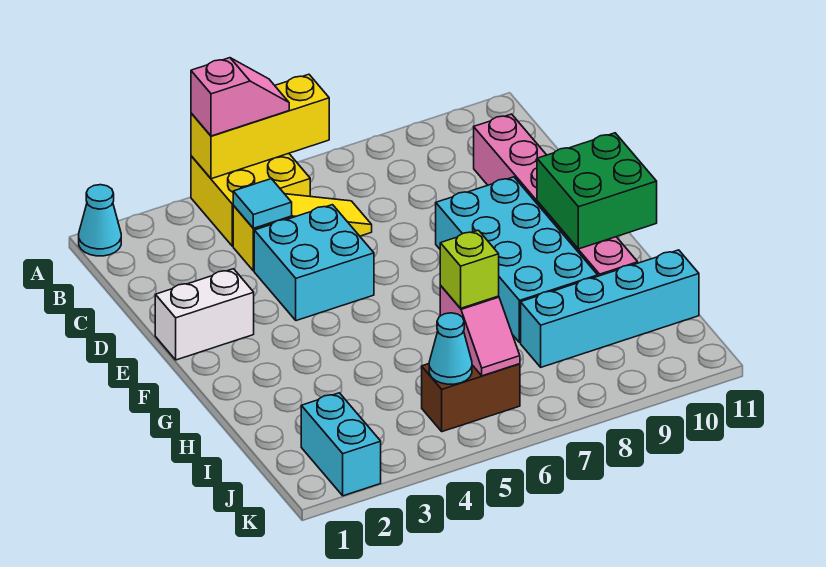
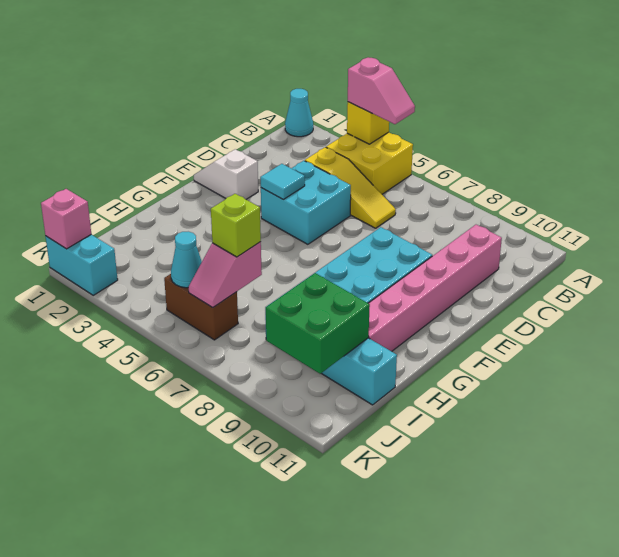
yellow 1x3 brick [191,74,329,179] -> yellow 1x1 brick [347,102,389,144]
cyan 1x1 tile [233,179,292,228] -> cyan 1x1 tile moved to [260,164,305,199]
white 1x2 brick [155,269,254,360] -> white 1x2 slope [194,149,258,199]
green 2x2 brick [537,133,657,249] -> green 2x2 brick moved to [266,273,370,374]
cyan 1x2 brick [301,393,381,496] -> cyan 1x2 brick turned to [46,235,118,295]
none -> pink 1x1 brick [41,189,91,249]

